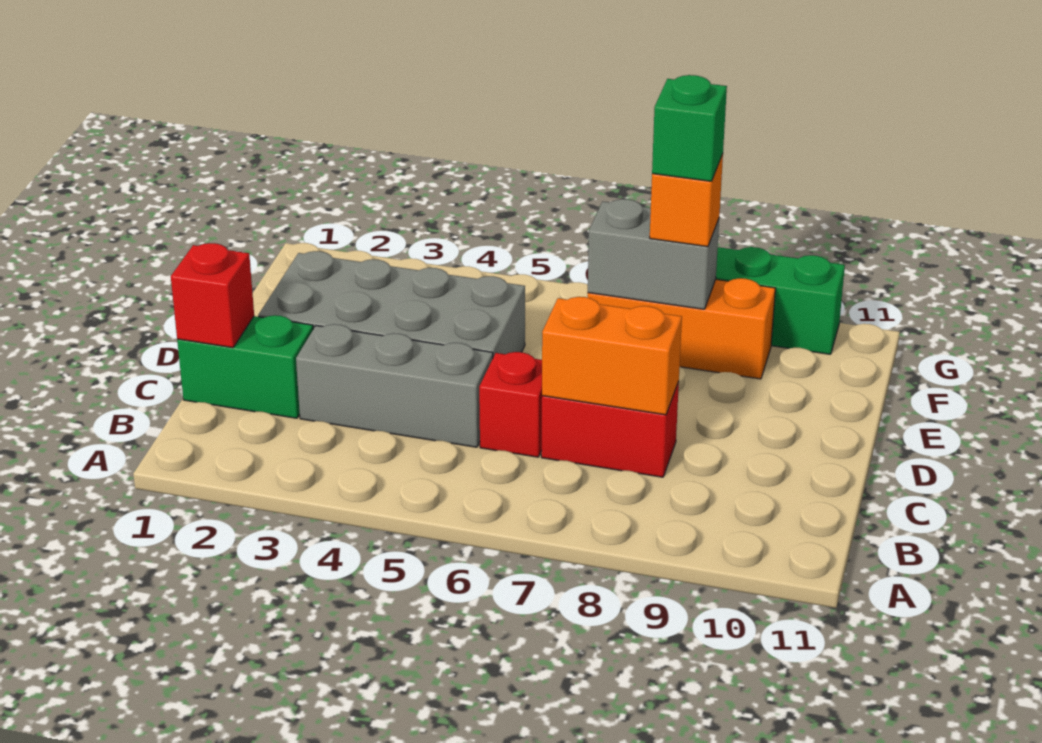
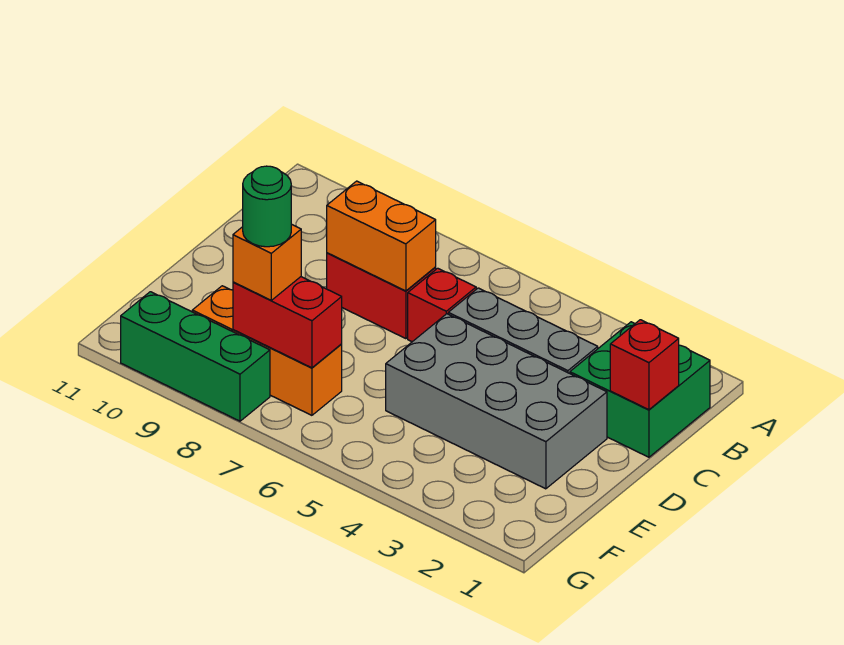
green 1x2 brick [177,315,313,418] -> green 2x2 brick [570,322,710,457]
grey 1x2 brick [588,199,719,309] -> red 1x2 brick [233,277,342,368]
green 1x1 brick [652,75,727,181] -> green 1x1 round brick [243,166,291,247]

